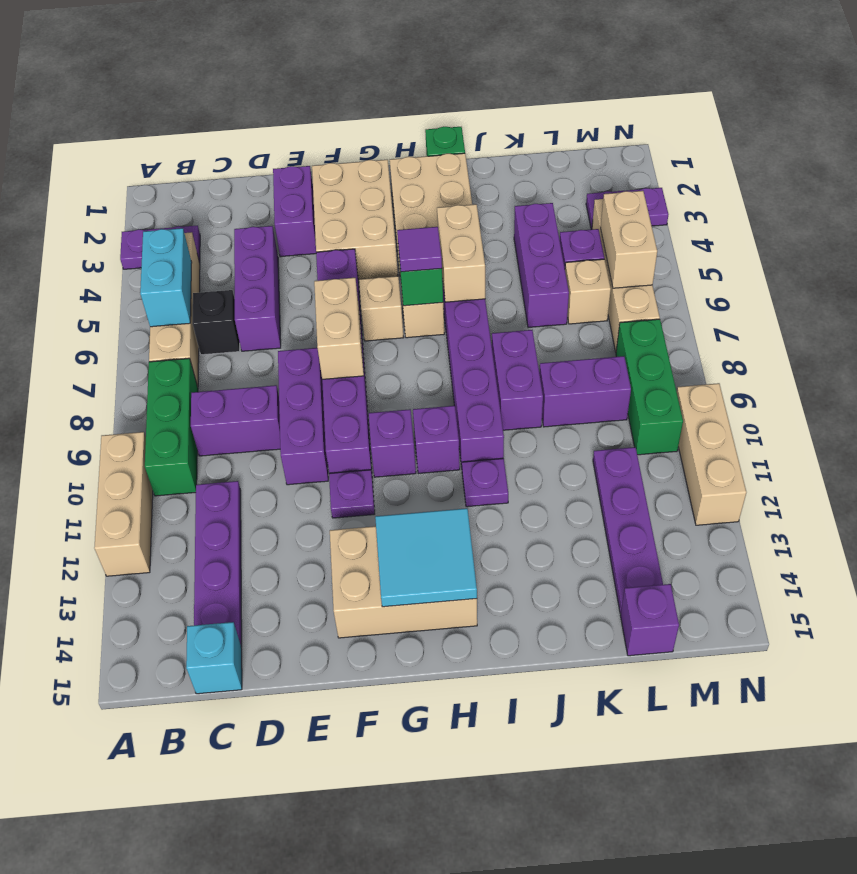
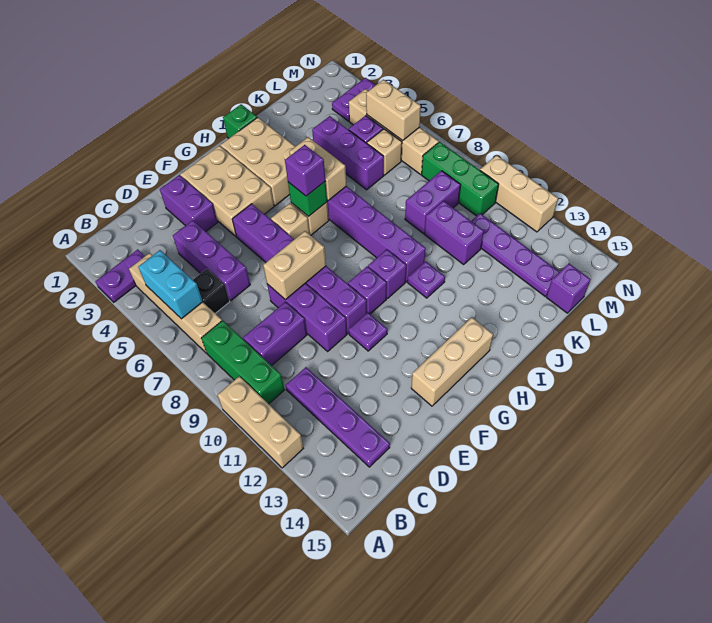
cyan 1x1 brick [186,622,242,694] -> none
tan 1x2 brick [314,278,364,379] -> tan 1x2 brick turned to [263,231,326,300]
tan 2x3 brick [330,526,477,638] -> tan 1x3 brick [411,317,493,406]
cyan 2x2 tile [375,508,477,607] -> none
purple 1x1 tile [397,227,442,272] -> purple 1x1 brick [285,145,325,196]
purple 1x2 brick [492,330,543,430] -> purple 1x2 brick moved to [425,201,484,264]

